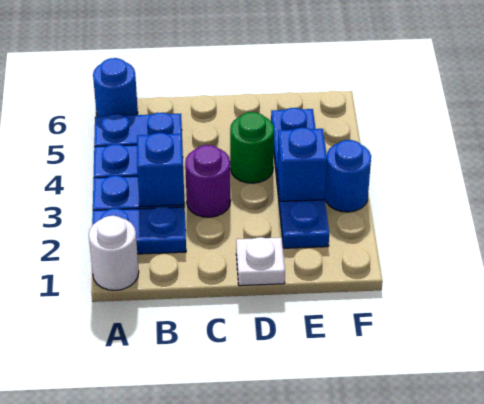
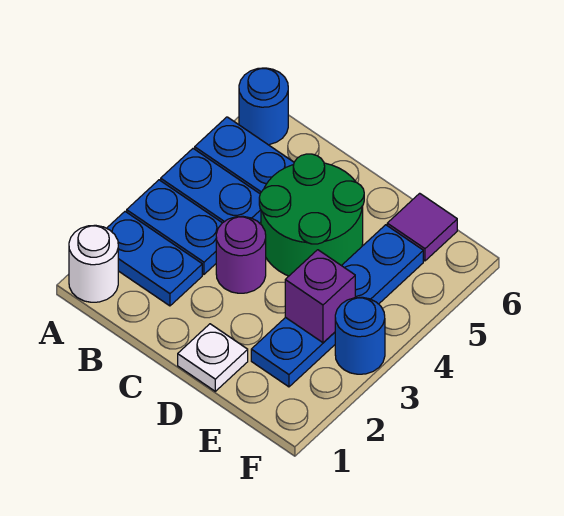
blue 1x1 brick [137,133,185,207] -> none
green 1x1 round brick [230,112,274,183] -> green 2x2 round brick [259,154,364,276]
blue 1x1 brick [277,128,327,201] -> purple 1x1 brick [285,250,355,343]
none -> purple 1x1 tile [387,193,457,261]

